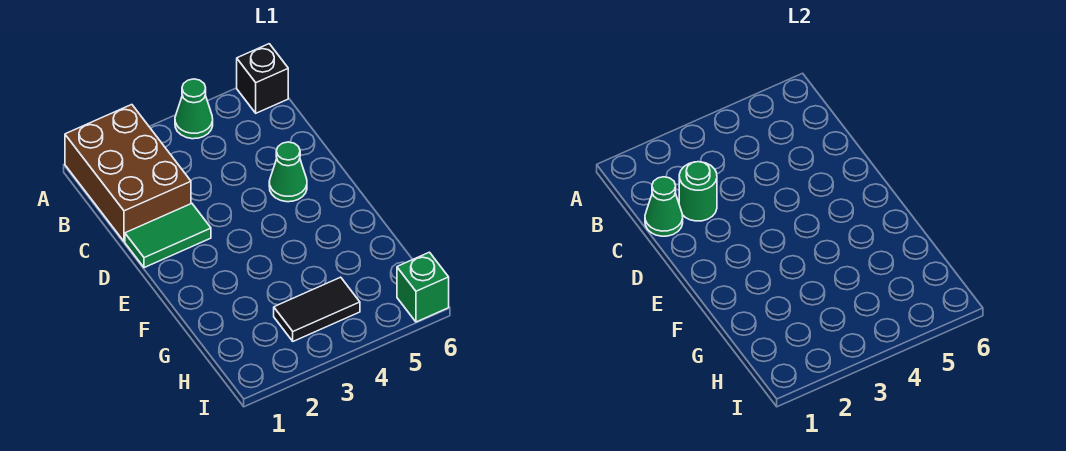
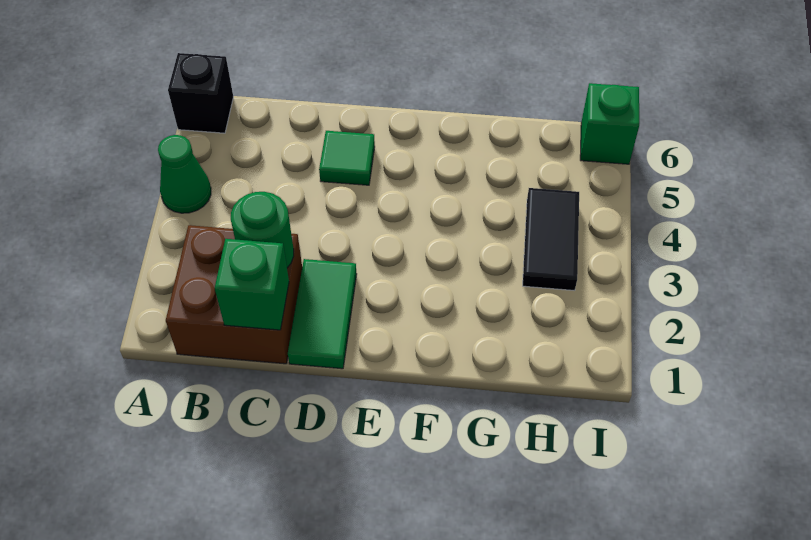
brown 2x3 brick [65,105,191,242] -> brown 2x2 brick [166,225,302,364]
green 1x1 cone [645,177,683,236] -> green 1x1 brick [215,239,289,330]
green 1x1 cone [269,142,307,202] -> green 1x1 tile [319,131,375,185]

